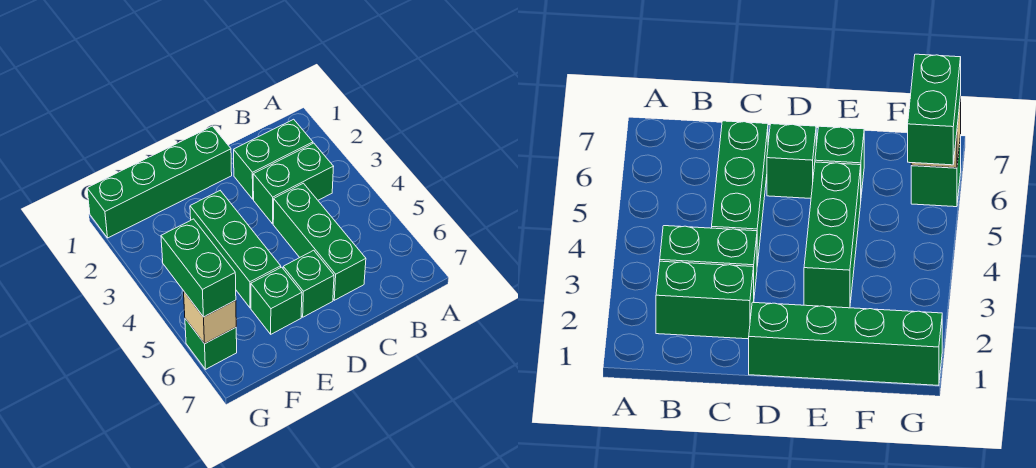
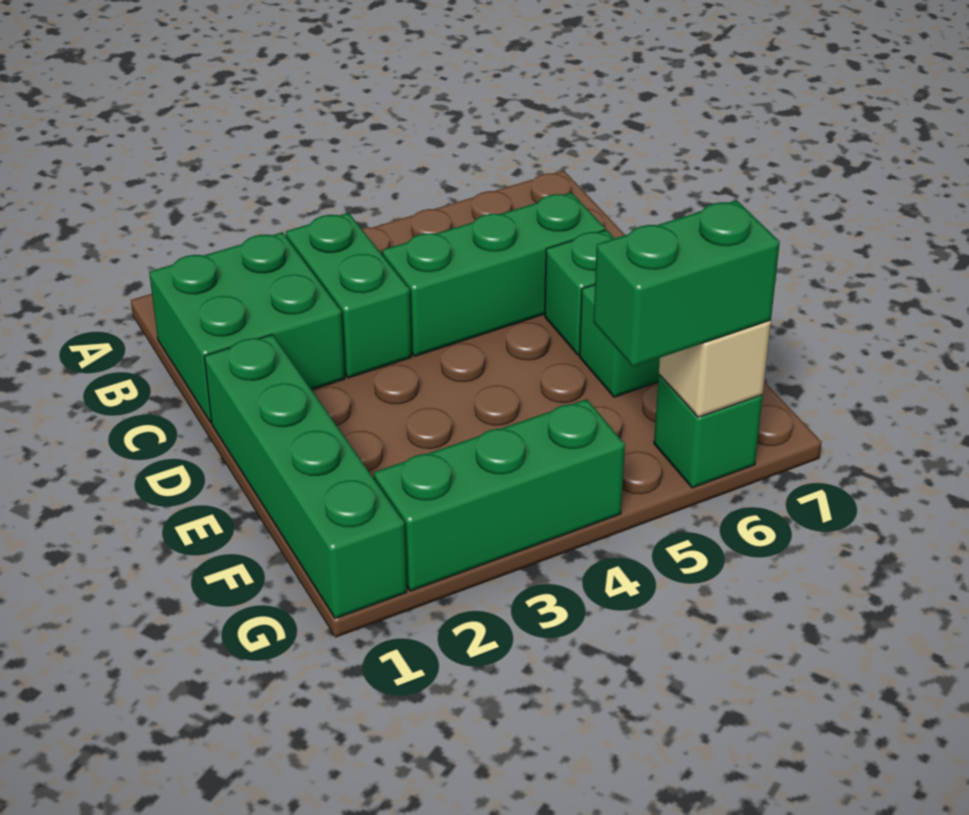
green 1x2 brick [234,119,313,199] -> green 2x2 brick [149,232,345,423]
green 1x3 brick [190,191,281,308] -> green 1x3 brick moved to [374,399,625,591]

